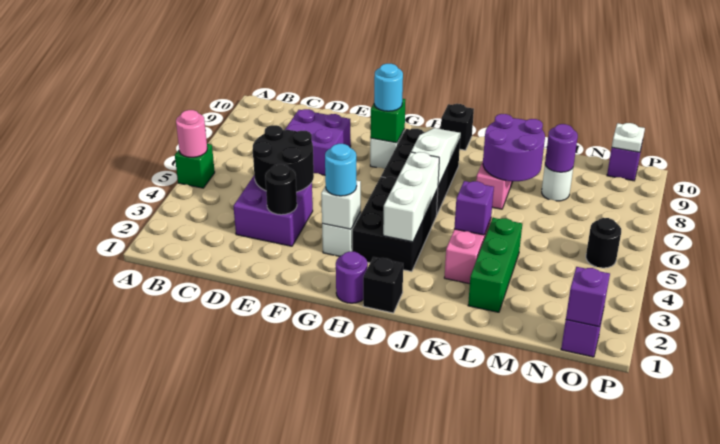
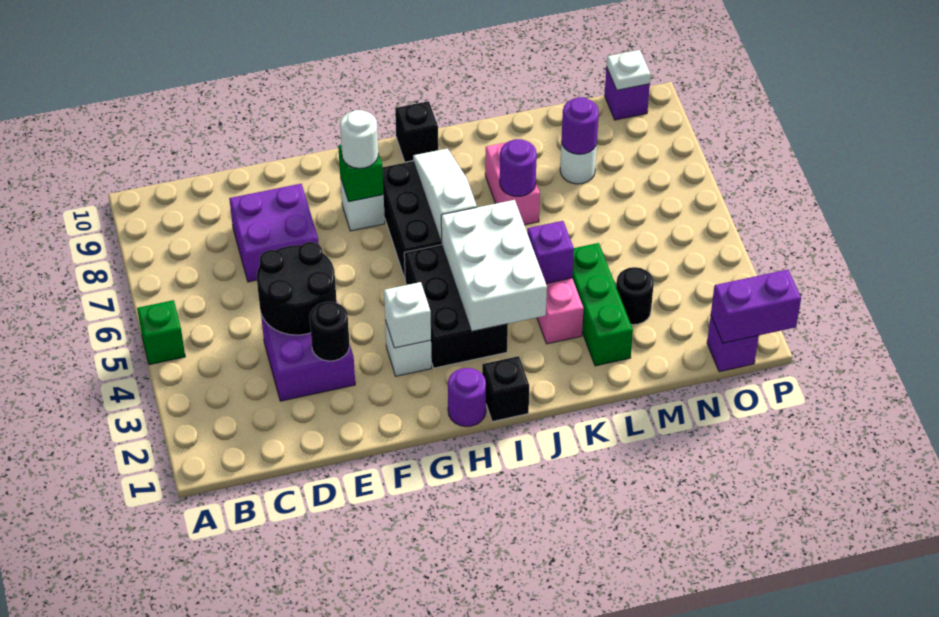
pink 1x1 round brick [176,110,207,157] -> none
cyan 1x1 round brick [325,144,357,196] -> none
cyan 1x1 round brick [374,64,403,111] -> white 1x1 round brick [340,110,378,168]
white 1x3 brick [383,152,439,242] -> white 2x3 brick [441,200,547,331]
purple 2x2 round brick [483,114,545,182] -> purple 1x1 round brick [500,139,537,196]
purple 1x1 brick [566,267,610,327] -> purple 1x2 brick [711,270,801,343]
black 1x1 round brick [586,218,621,268] -> black 1x1 round brick moved to [616,267,654,325]

